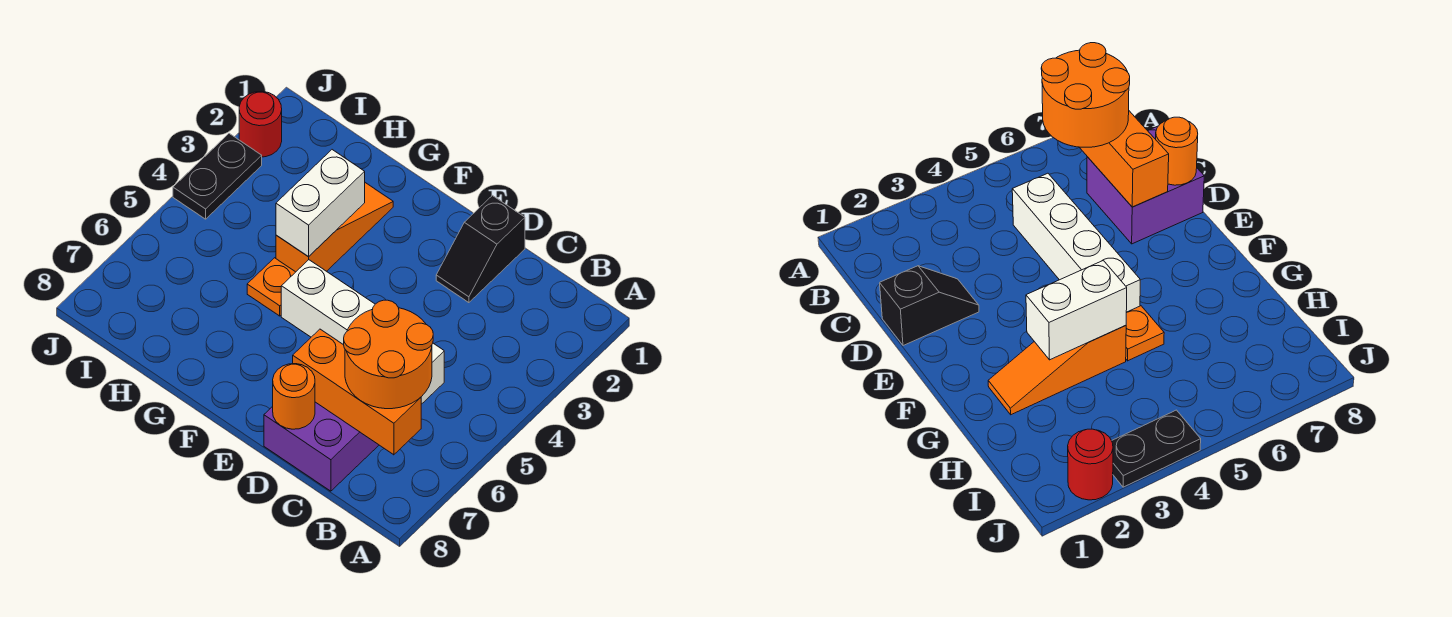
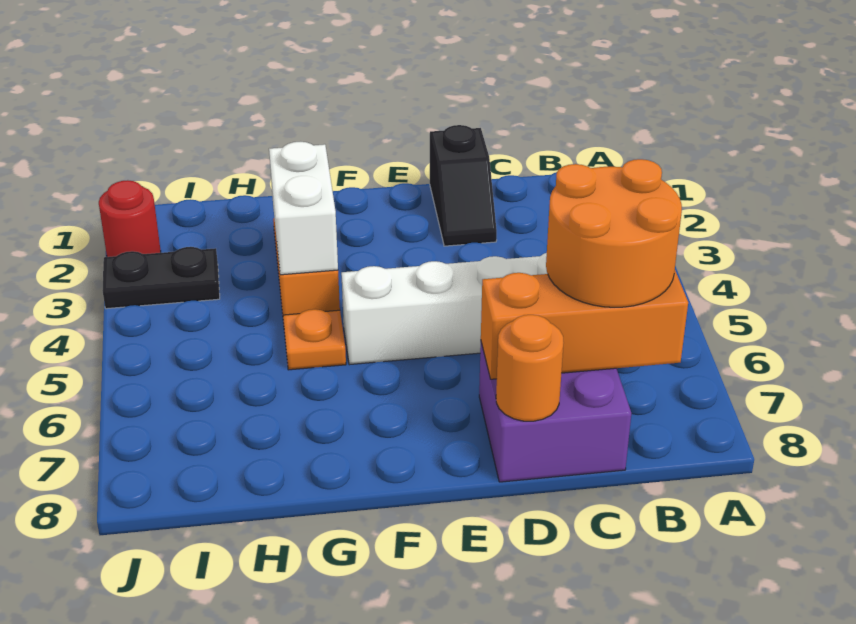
black 1x2 plate [173,134,262,219] -> black 1x2 plate turned to [102,247,220,309]

